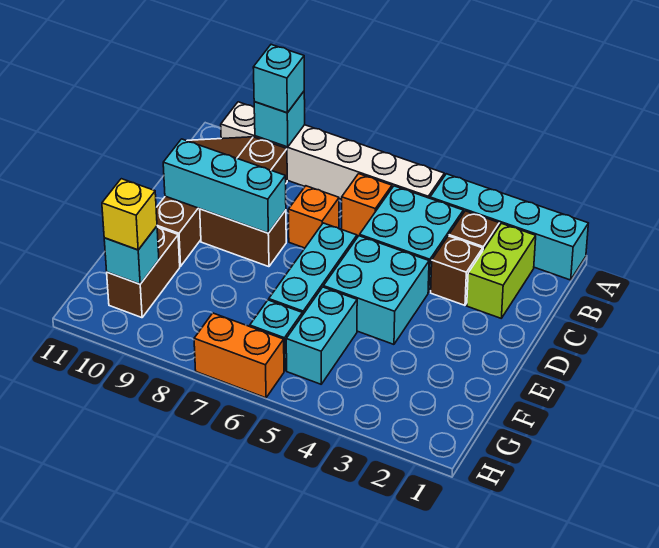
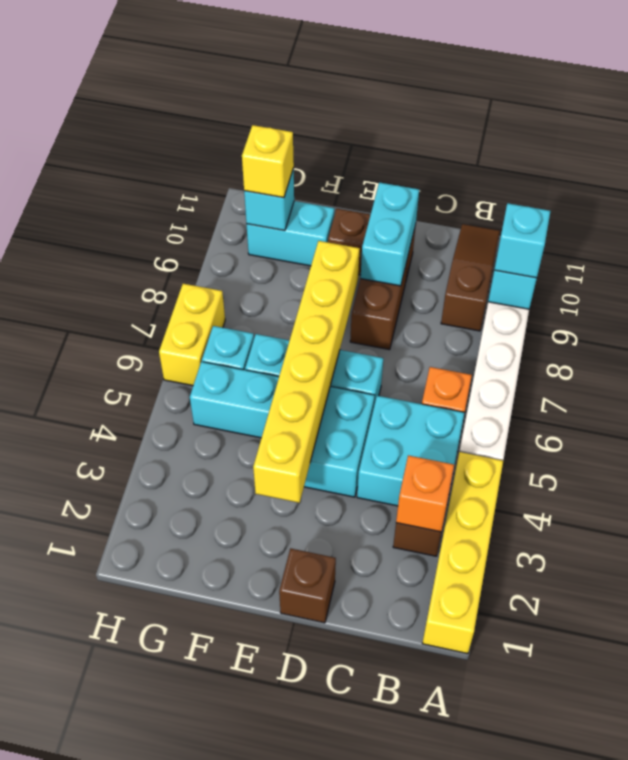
cyan 1x4 brick [430,174,588,280] -> yellow 1x4 brick [422,452,503,654]
lime 1x2 brick [467,223,536,318] -> none
brown 1x1 brick [431,236,483,305] -> brown 1x1 brick moved to [279,548,336,623]
orange 1x1 brick [288,186,339,248] -> orange 1x1 brick moved to [396,455,454,532]
cyan 1x3 brick [163,139,286,233] -> cyan 1x2 brick [361,182,419,286]
none -> yellow 1x6 brick [253,241,360,503]
brown 1x2 brick [107,227,180,318] -> cyan 1x2 brick [246,201,334,266]
orange 1x2 brick [194,313,284,398] -> yellow 1x2 brick [159,284,225,386]

